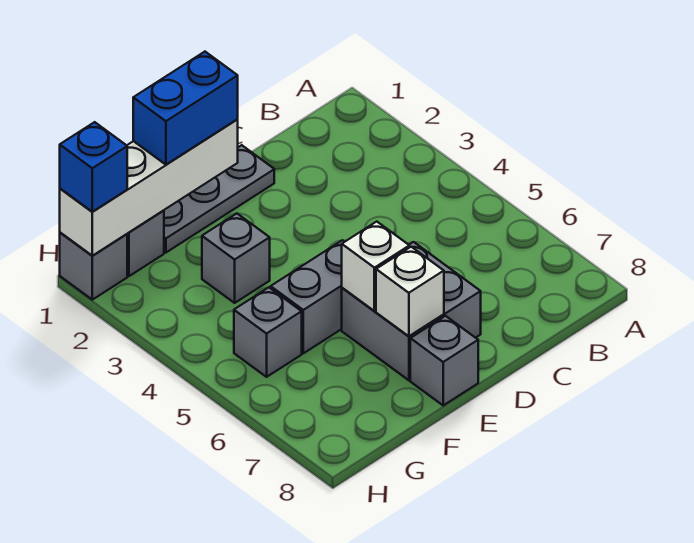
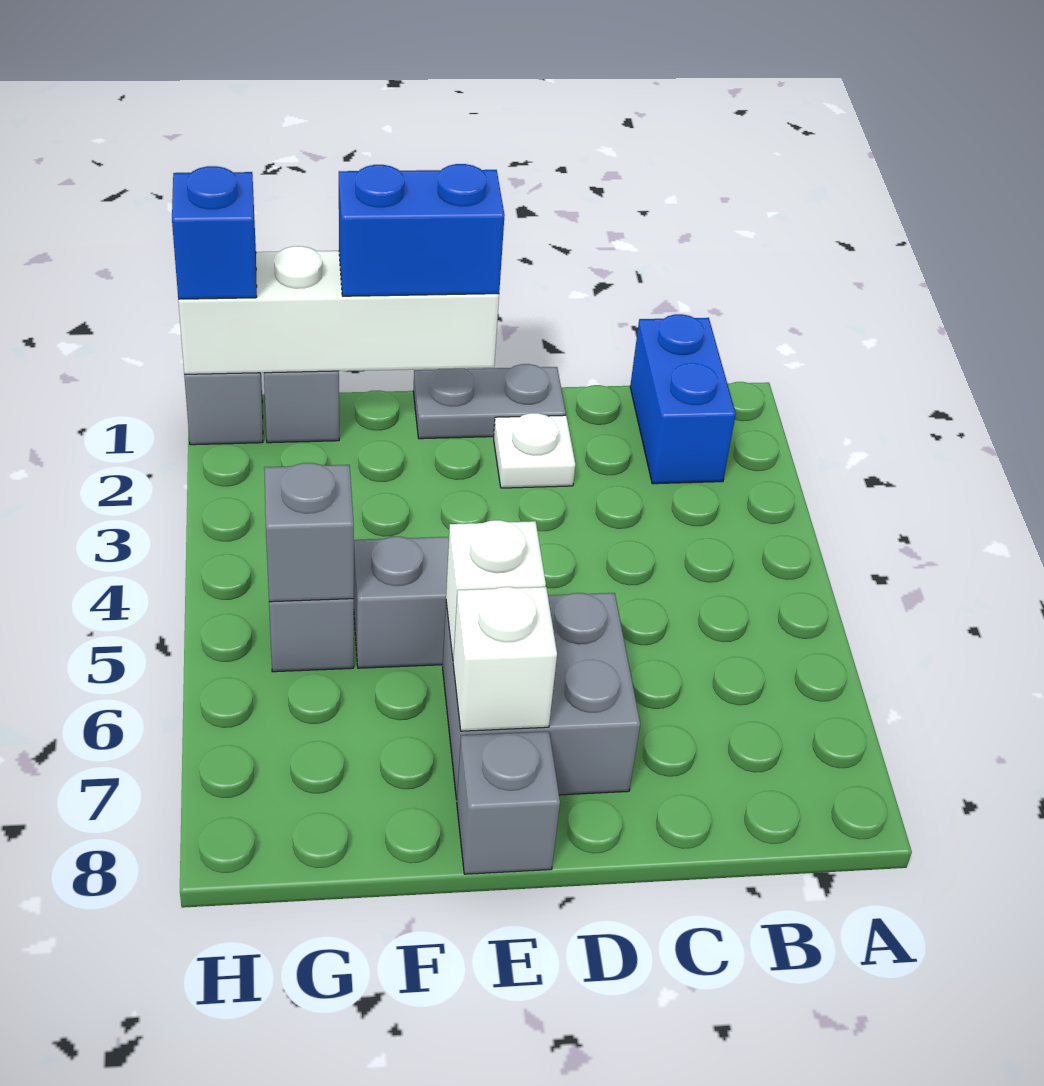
none -> blue 1x2 brick [630,314,736,484]
grey 1x3 plate [164,145,274,253] -> grey 1x2 plate [413,364,566,439]
none -> white 1x1 plate [494,413,575,488]
grey 1x1 brick [202,214,270,303] -> grey 1x1 brick moved to [264,463,354,602]

